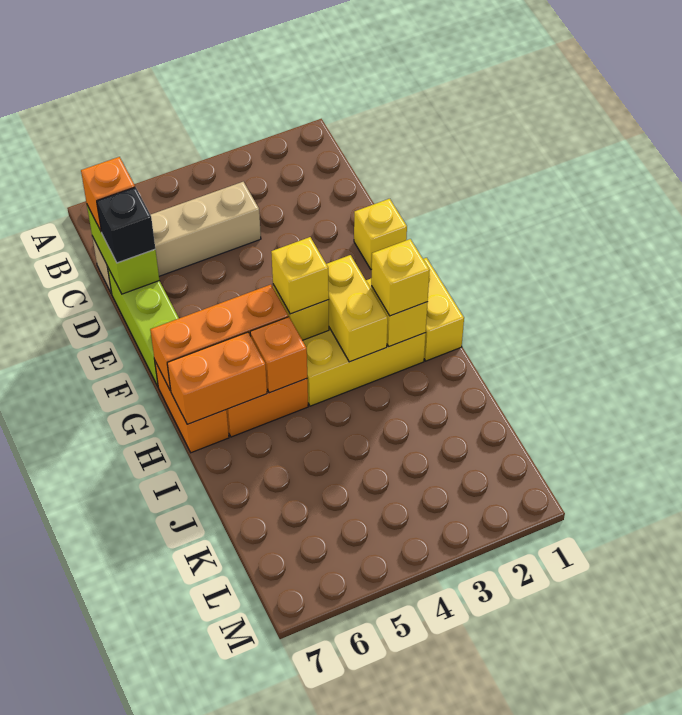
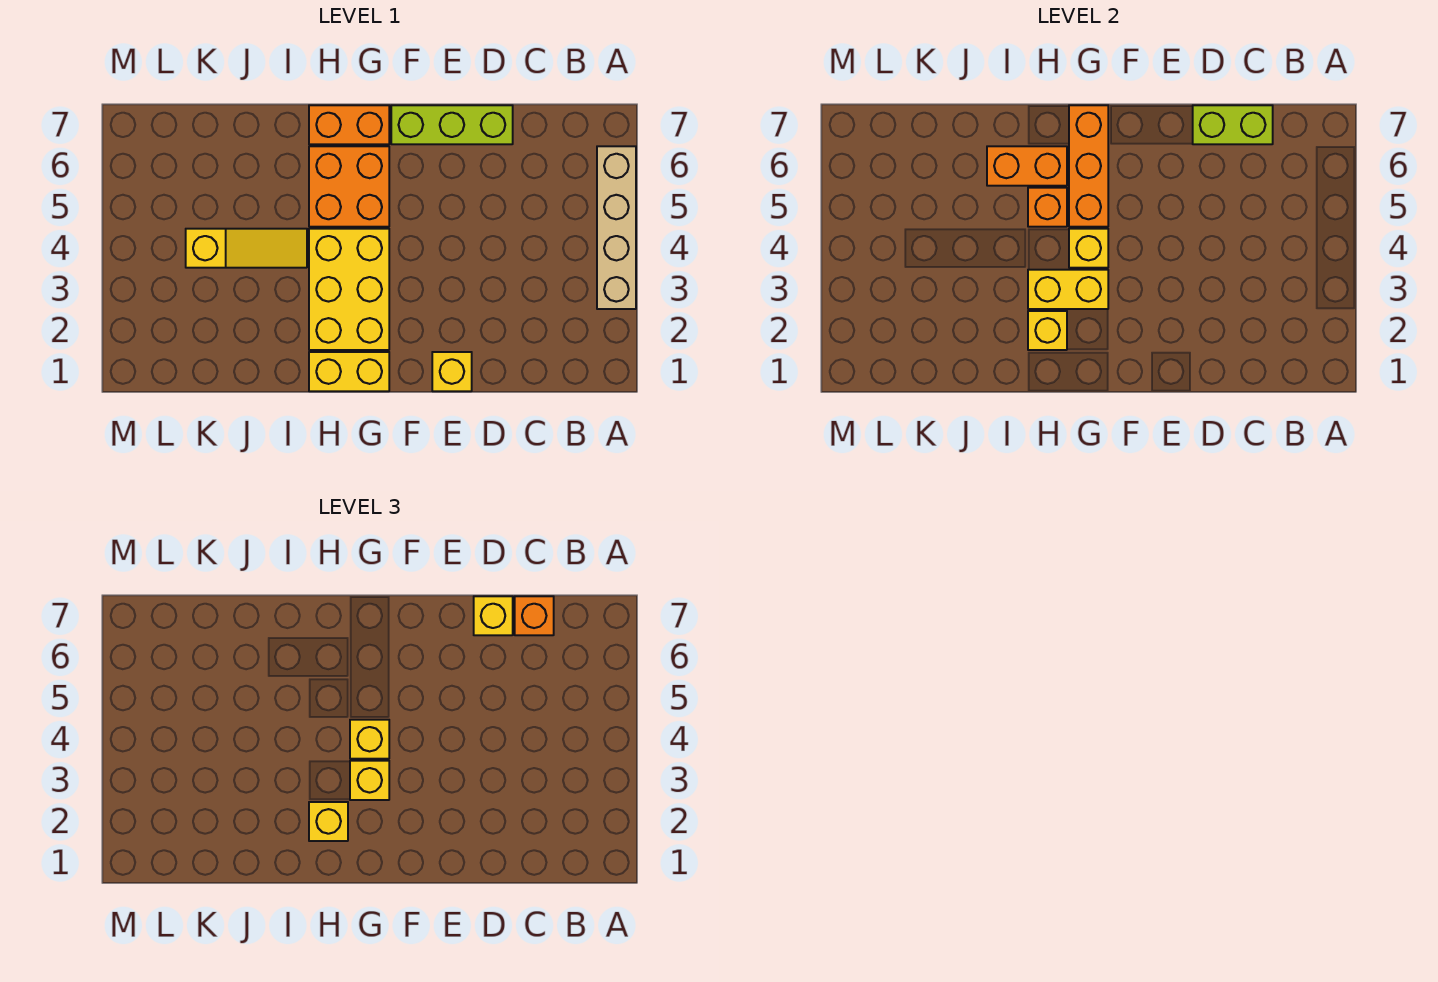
tan 1x4 brick [92,182,261,293] -> tan 1x4 brick moved to [597,146,636,309]
black 1x1 brick [97,187,155,263] -> yellow 1x1 brick [474,596,513,635]
none -> yellow 1x1 brick [350,761,389,800]
orange 1x2 brick [167,332,267,424] -> orange 1x2 brick turned to [987,146,1067,186]
none -> yellow 1x3 slope [186,229,307,268]

